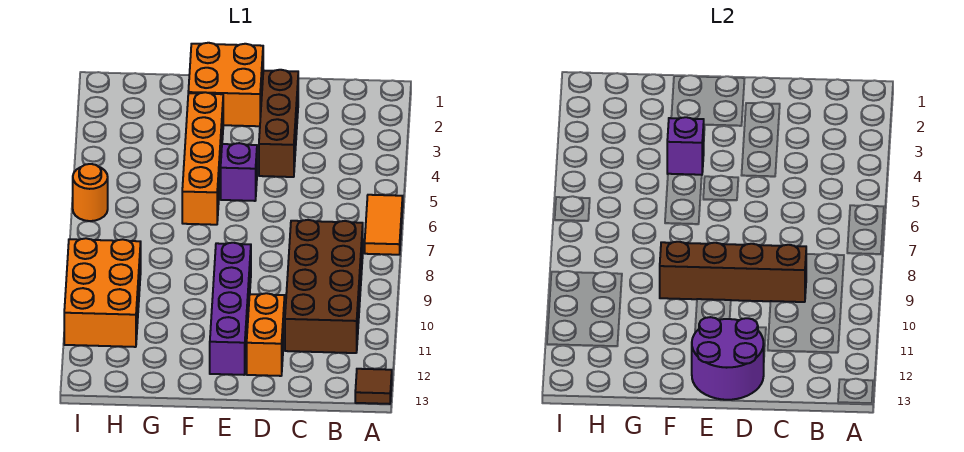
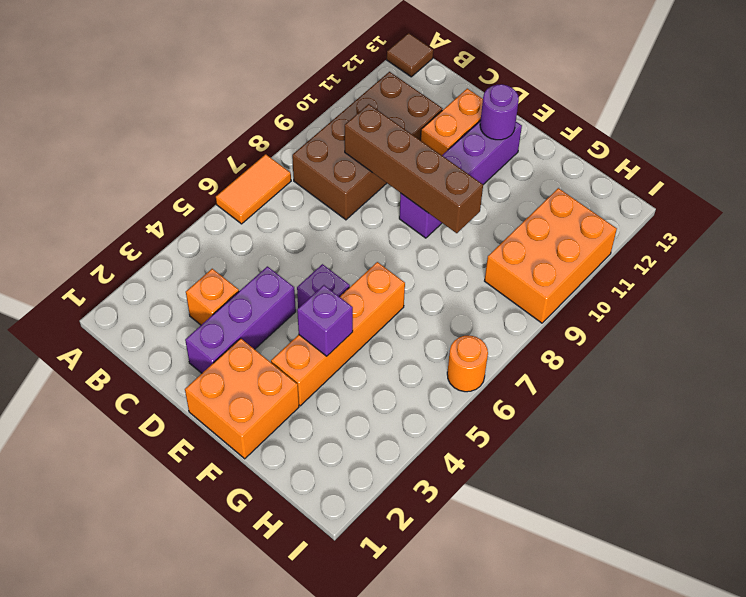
none -> orange 1x1 brick [186,269,239,325]
brown 1x3 brick [259,70,298,177] -> purple 1x3 brick [185,266,296,373]
purple 2x2 round brick [692,317,764,400] -> purple 1x1 round brick [480,84,519,140]

